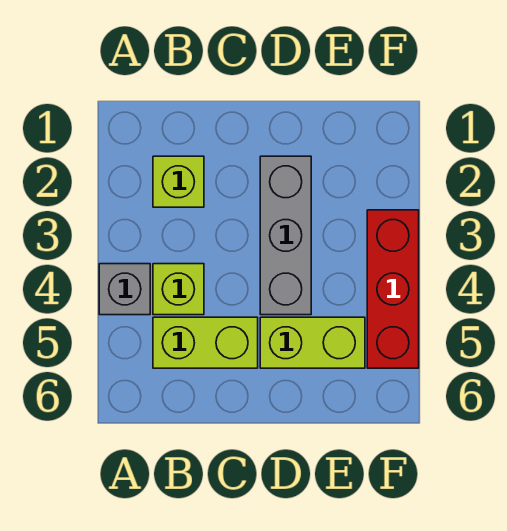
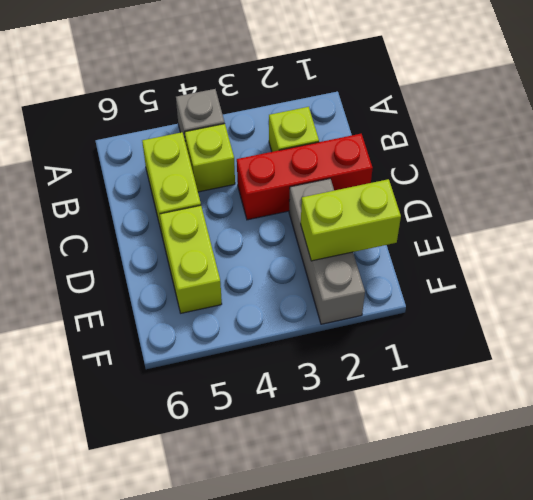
grey 1x3 brick [260,156,311,315] -> grey 1x3 brick turned to [289,179,365,324]
none -> lime 1x2 brick [301,179,401,261]
red 1x3 brick [367,210,419,368] -> red 1x3 brick moved to [237,134,373,220]

